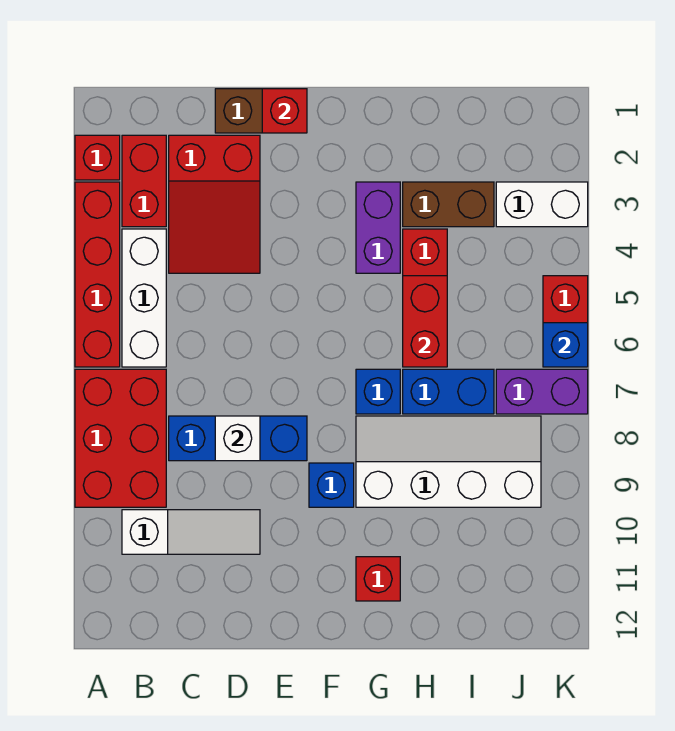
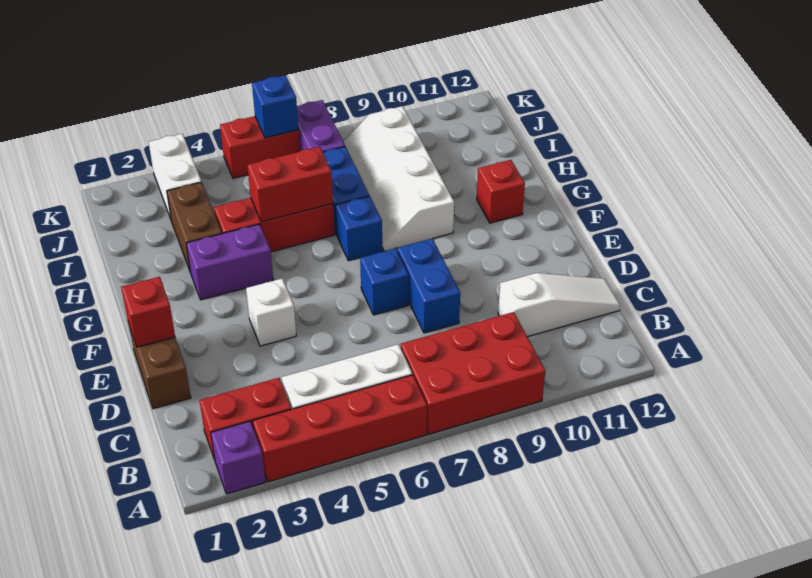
red 1x1 brick [75,135,120,180] -> purple 1x1 brick [211,421,266,494]
white 1x3 slope [122,510,260,554] -> white 1x3 slope turned to [498,273,620,337]
red 2x3 slope [169,135,260,273] -> none
blue 1x3 brick [169,416,307,461] -> blue 1x2 brick [397,239,460,333]
white 1x1 brick [215,416,260,461] -> white 1x1 brick moved to [246,278,296,346]
blue 1x1 brick [309,463,354,507] -> blue 1x1 brick moved to [360,248,409,315]

